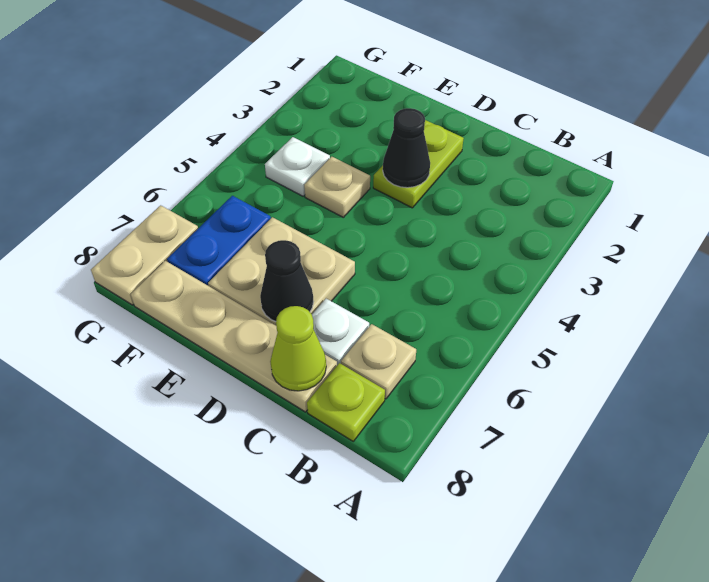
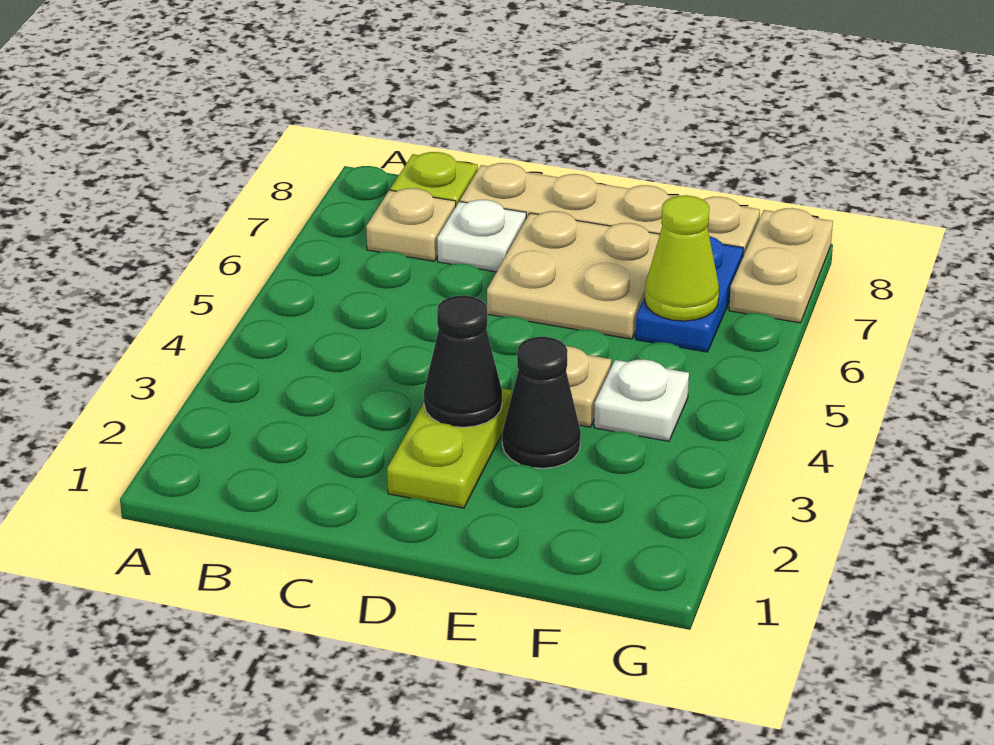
lime 1x1 cone [270,306,326,391] -> lime 1x1 cone moved to [645,195,719,321]
black 1x1 cone [260,240,313,321] -> black 1x1 cone moved to [502,337,581,468]

